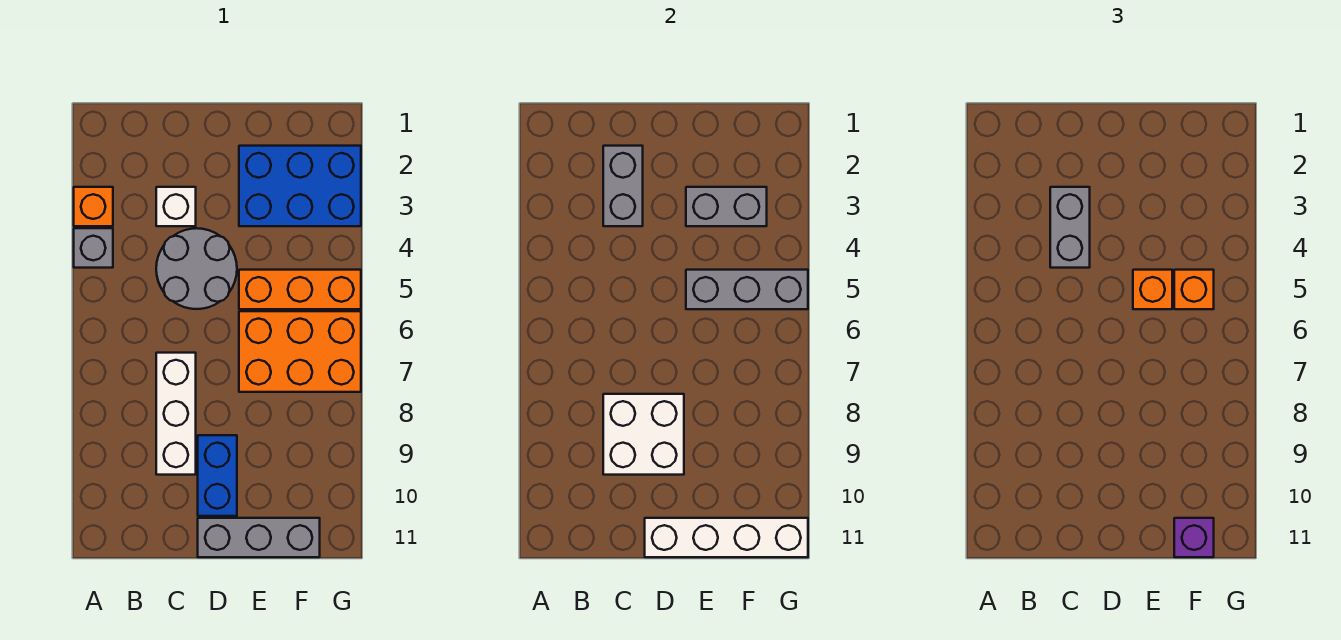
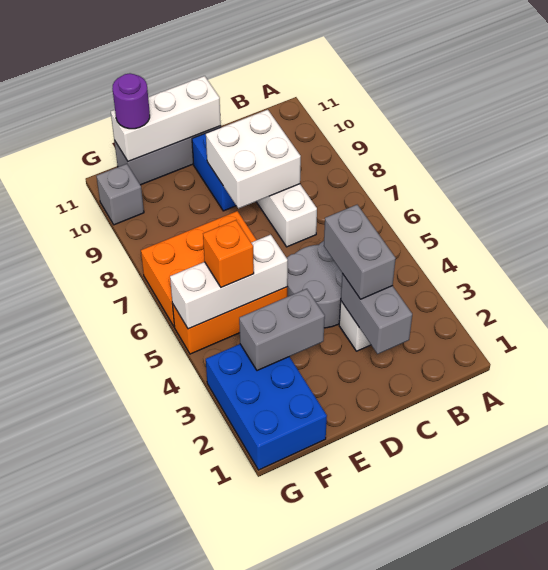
orange 1x1 brick [74,187,113,226] -> none
grey 1x1 brick [74,228,113,268] -> grey 1x1 brick moved to [96,164,144,225]
white 1x4 brick [645,518,808,557] -> white 1x3 brick [111,76,221,161]
blue 2x3 brick [239,146,361,226] -> blue 2x3 brick turned to [206,344,327,470]
grey 1x3 brick [686,270,808,309] -> white 1x3 brick [170,235,288,329]
orange 1x1 brick [1133,270,1172,309] -> none
purple 1x1 brick [1174,518,1214,557] -> purple 1x1 round brick [112,73,150,129]

